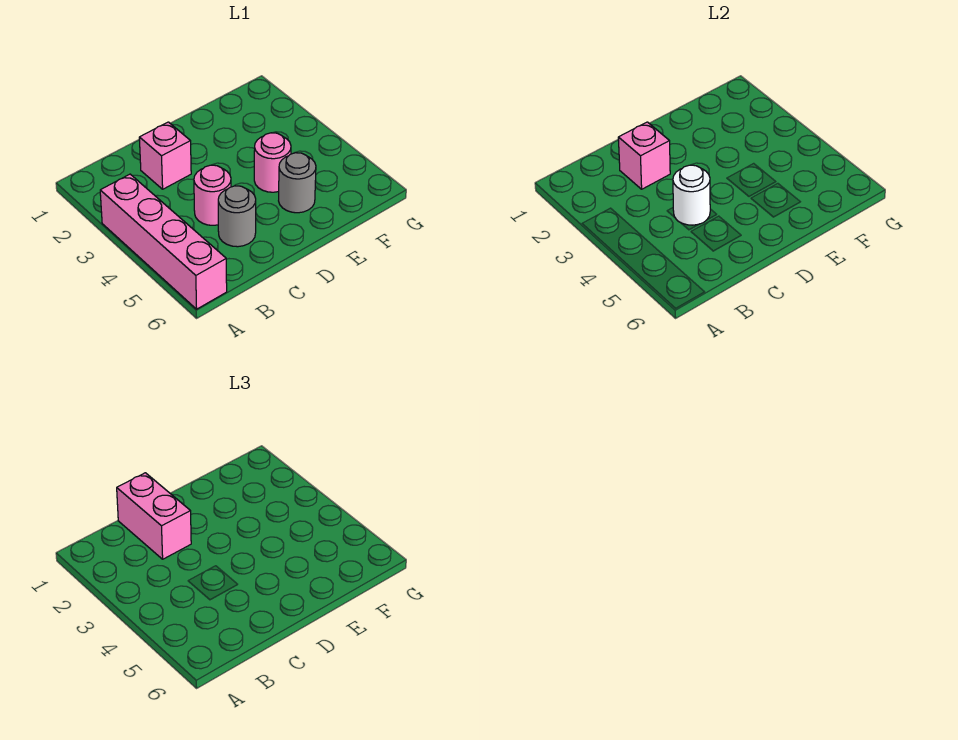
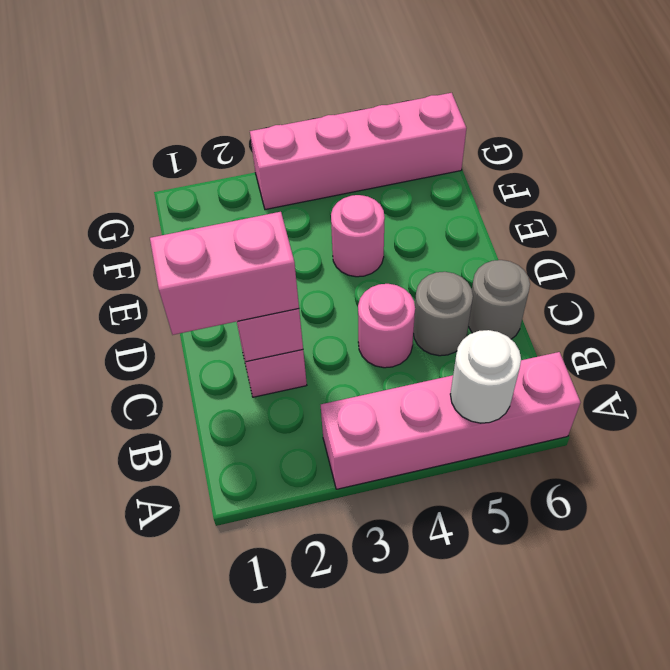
white 1x1 round brick [673,165,710,225] -> white 1x1 round brick moved to [450,330,521,423]
grey 1x1 round brick [279,153,316,213] -> grey 1x1 round brick moved to [468,260,530,339]
none -> pink 1x4 brick [250,93,466,210]

